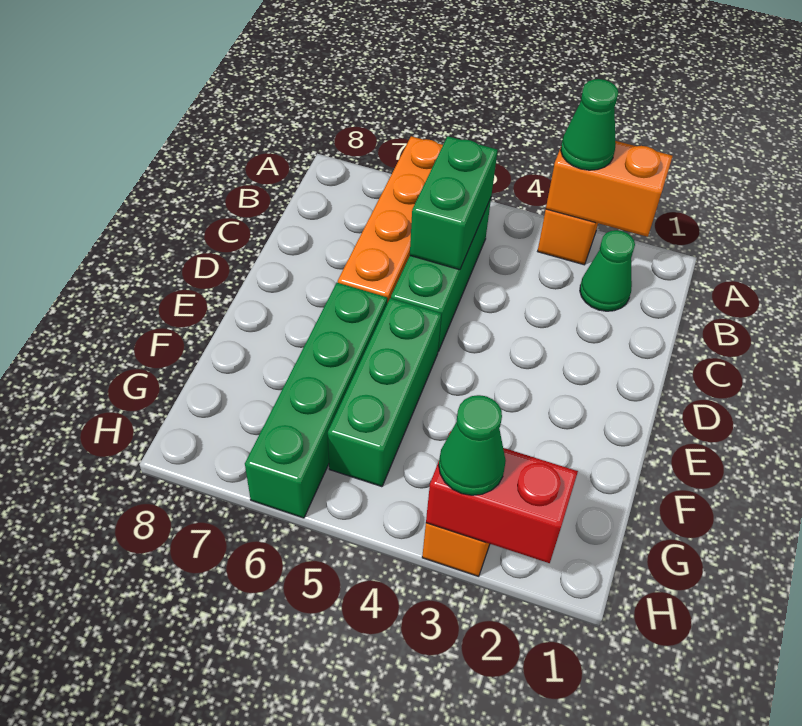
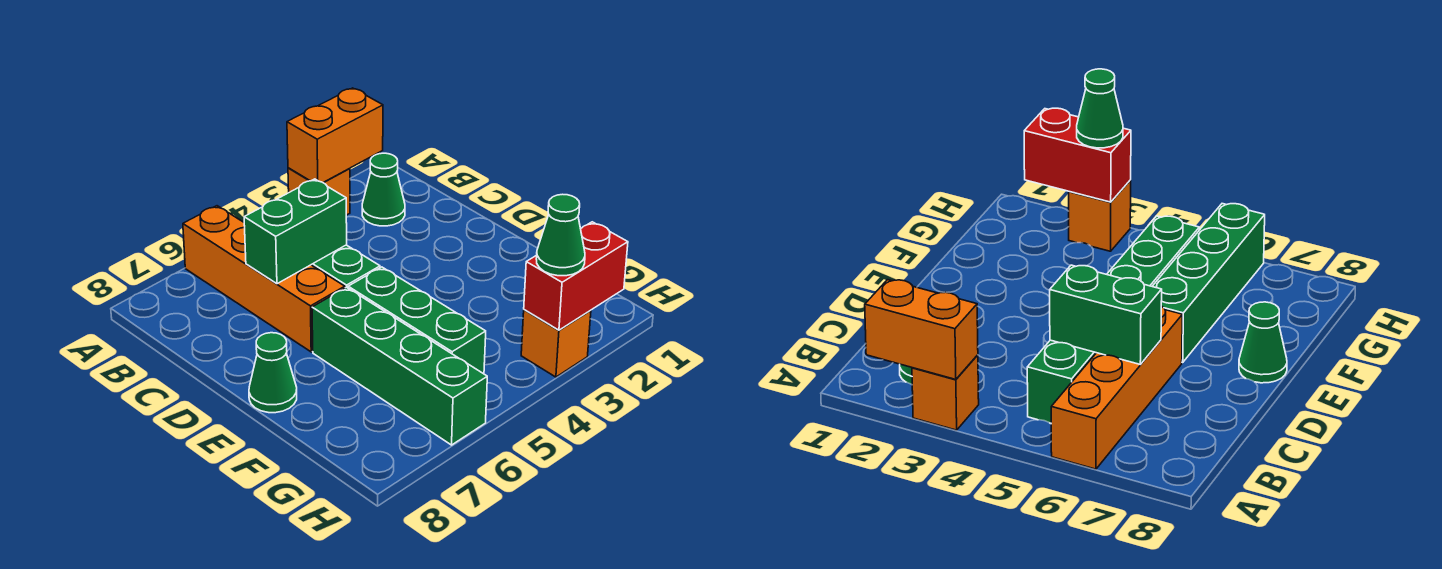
green 1x1 cone [561,79,618,170] -> green 1x1 cone moved to [249,333,297,413]
green 1x2 brick [410,136,498,270] -> green 1x2 brick turned to [244,179,347,284]

